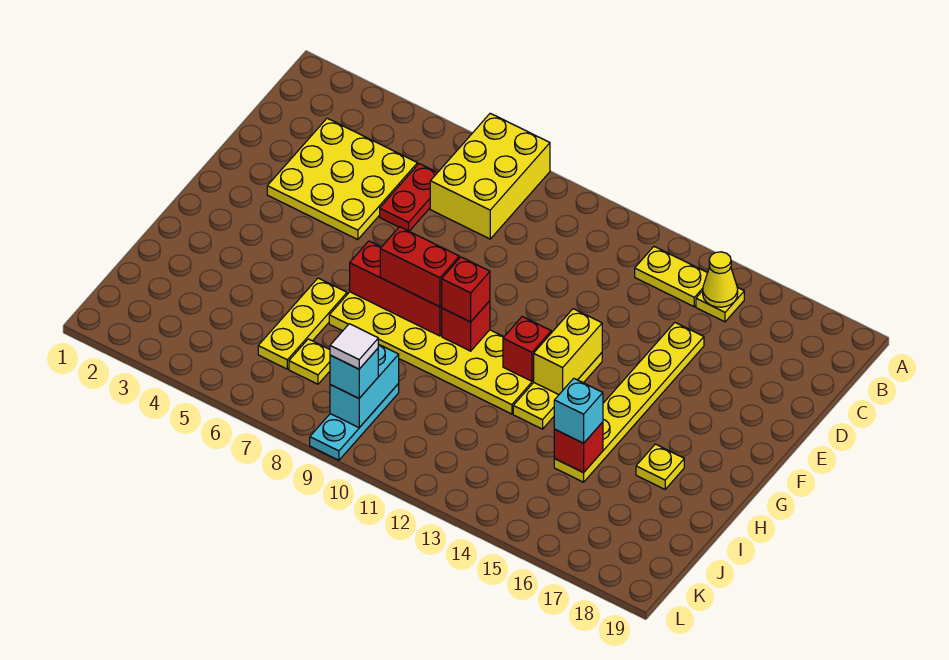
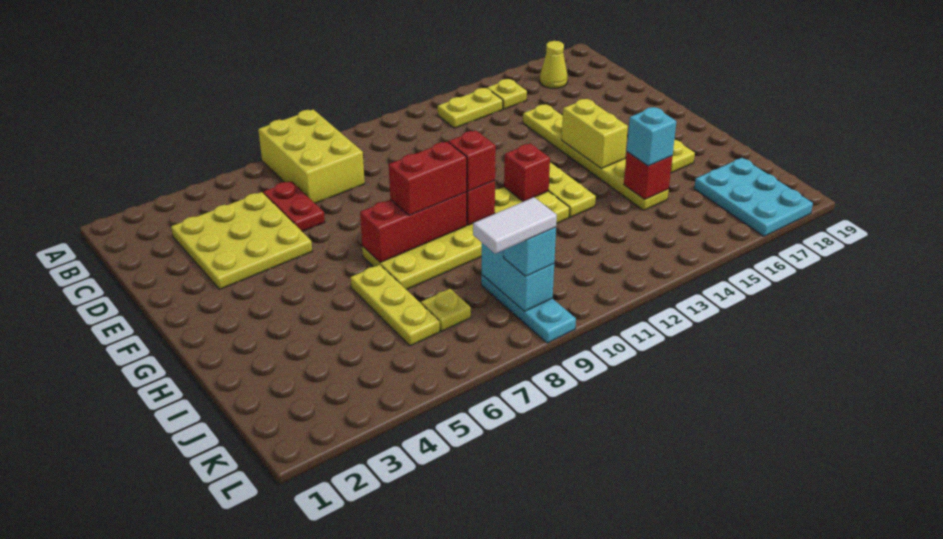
yellow 1x1 cone [703,252,738,307] -> yellow 1x1 cone moved to [540,41,568,88]
yellow 1x2 brick [534,309,602,395] -> yellow 1x2 brick moved to [562,99,628,168]
none -> cyan 2x3 plate [694,158,813,236]
white 1x1 tile [330,324,378,369] -> white 1x2 tile [473,197,557,254]

